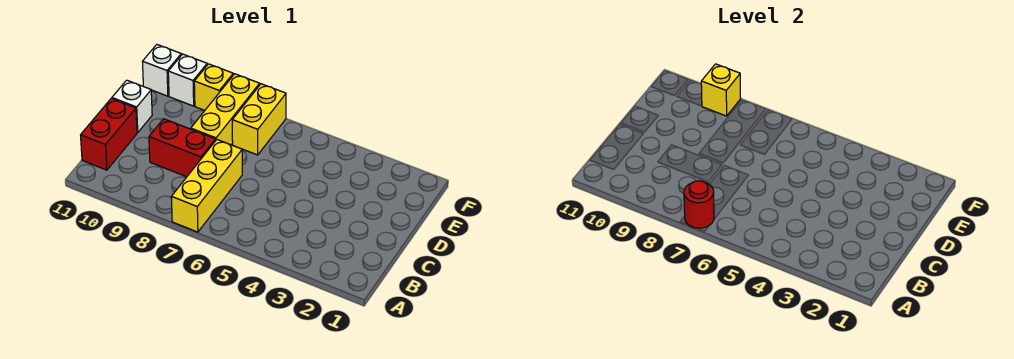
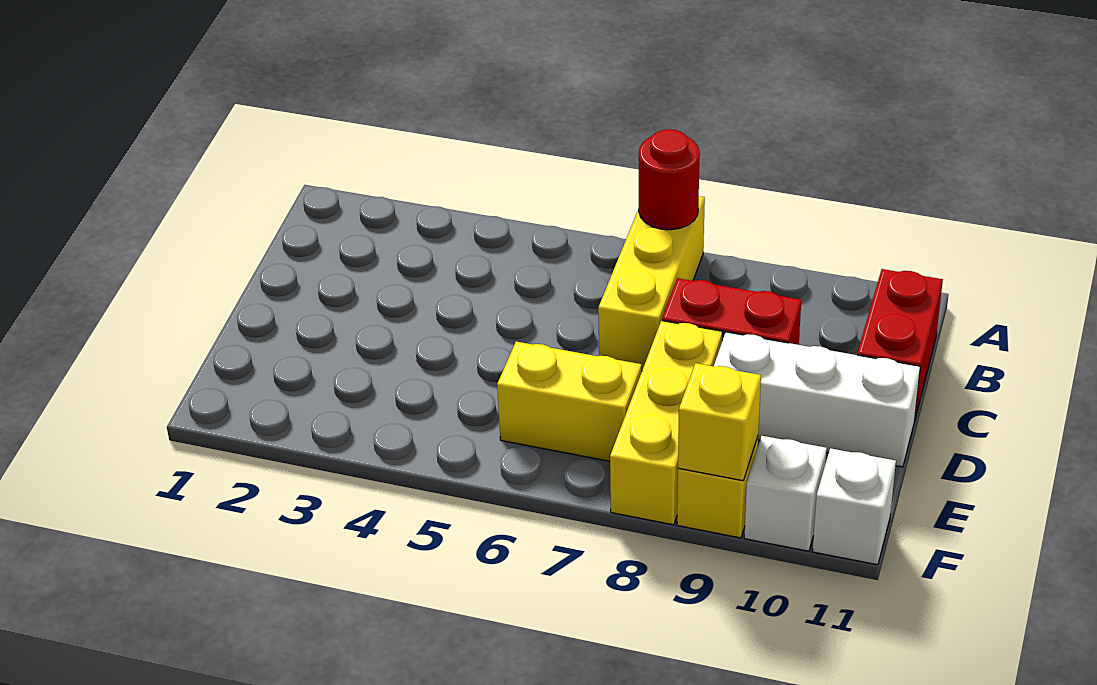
white 1x1 brick [112,80,152,133] -> white 1x3 brick [714,332,920,467]
yellow 1x2 brick [232,84,286,155] -> yellow 1x2 brick turned to [497,341,641,461]

